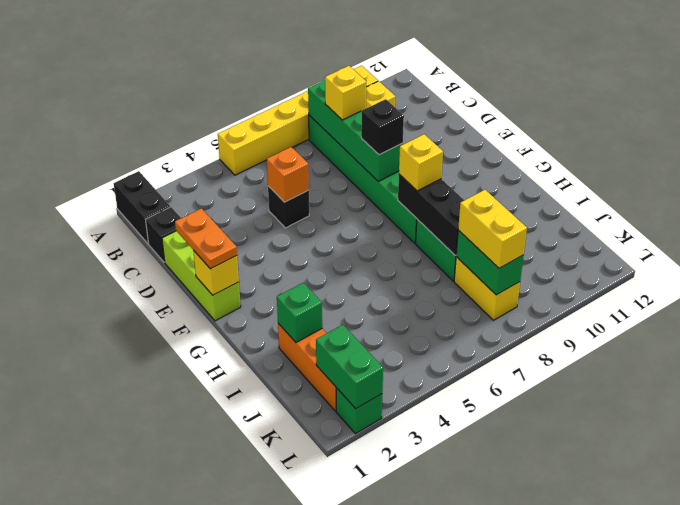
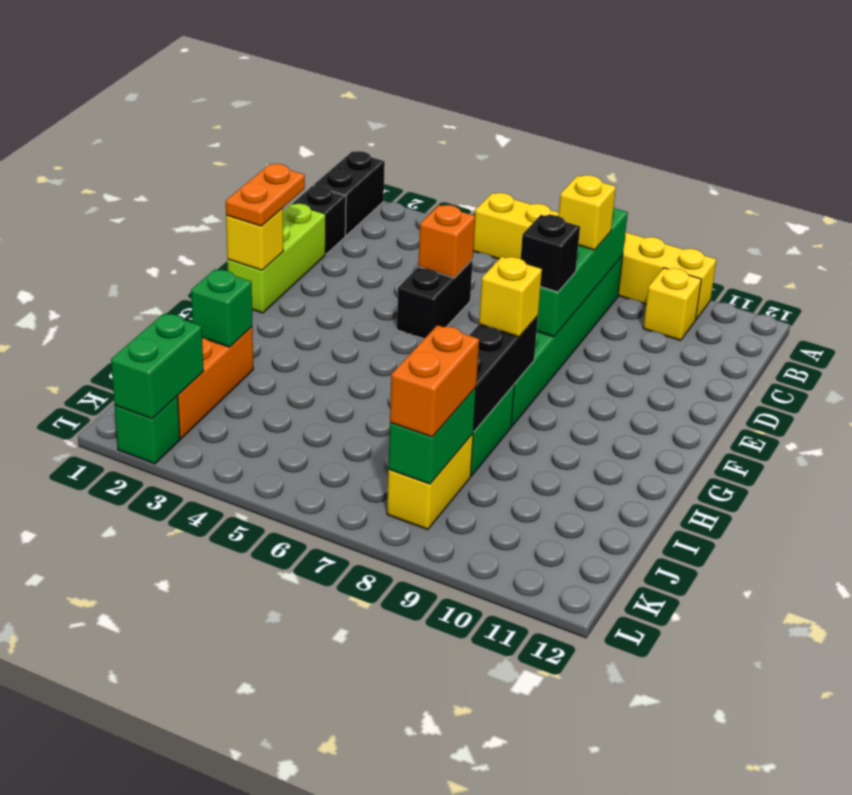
black 1x1 brick [268,186,309,228] -> black 1x2 brick [397,260,473,339]
yellow 1x2 brick [458,190,527,268] -> orange 1x2 brick [390,325,479,437]

